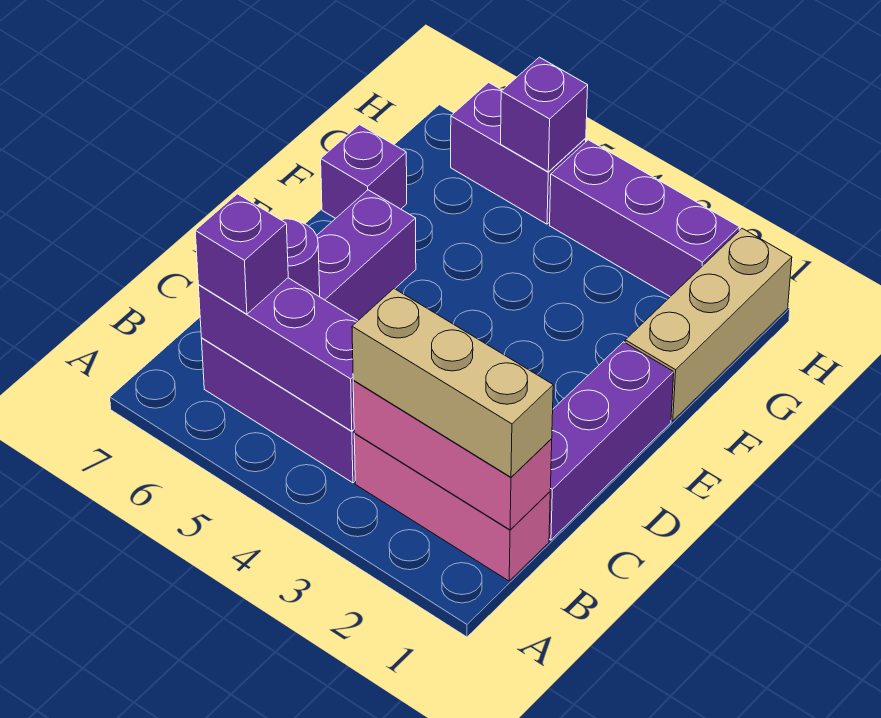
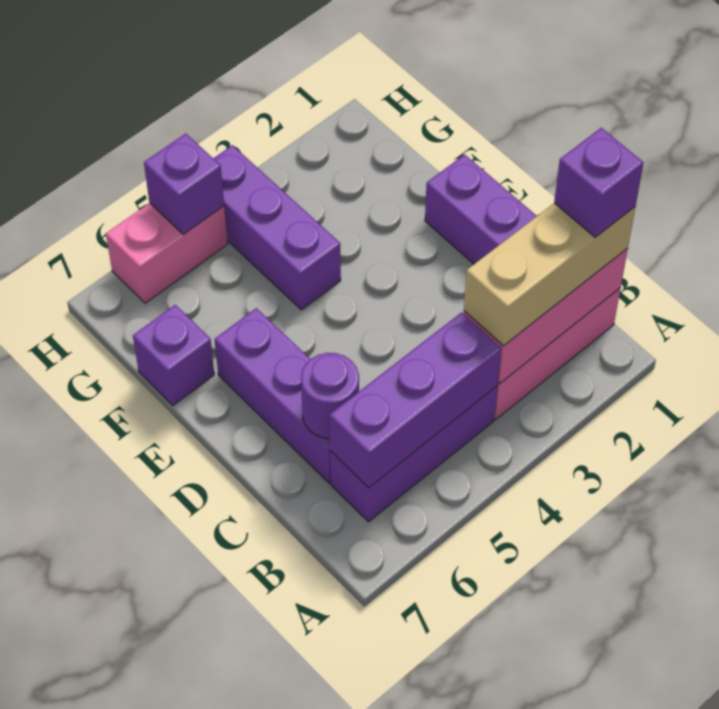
purple 1x1 brick [195,194,288,314] -> purple 1x1 brick moved to [554,128,643,237]
tan 1x3 brick [625,228,792,421] -> none
purple 1x3 brick [550,140,739,297] -> purple 1x3 brick turned to [213,145,341,310]
purple 1x2 brick [451,82,586,224] -> pink 1x2 brick [106,203,228,303]

